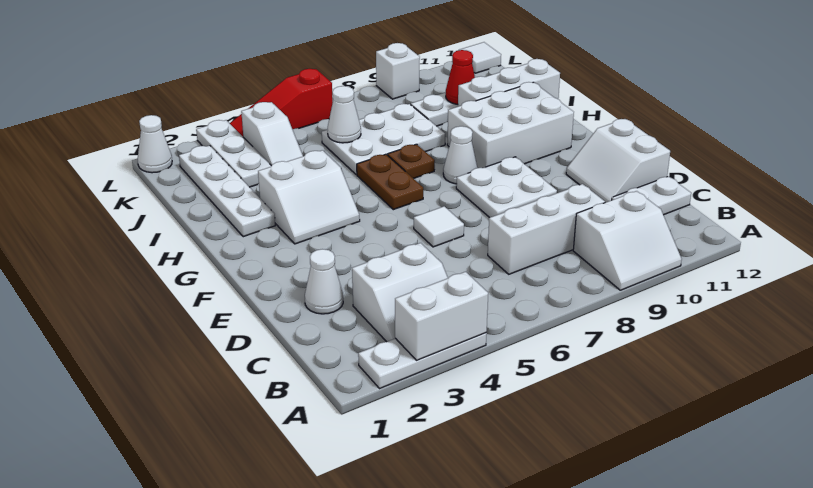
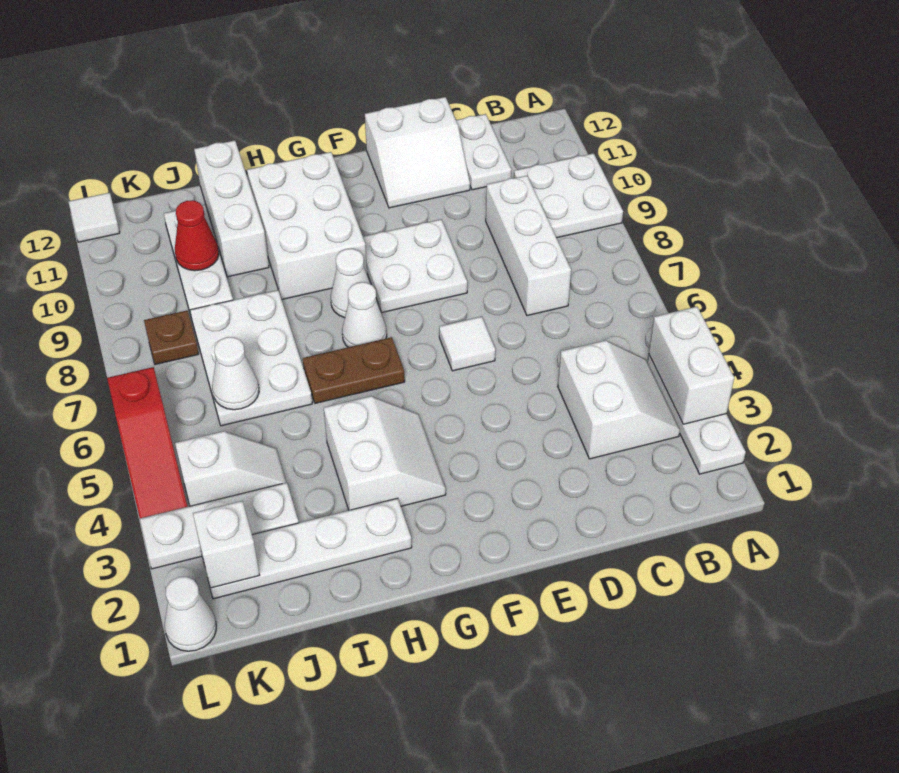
white 2x2 slope [573,191,682,290] -> white 2x2 plate [514,153,623,238]
white 1x1 cone [305,249,343,314] -> white 1x1 cone moved to [342,282,387,347]
brown 1x1 plate [388,144,435,179] -> brown 1x1 plate moved to [144,310,199,364]
white 1x1 brick [376,43,420,99] -> white 1x1 brick moved to [193,501,259,588]

